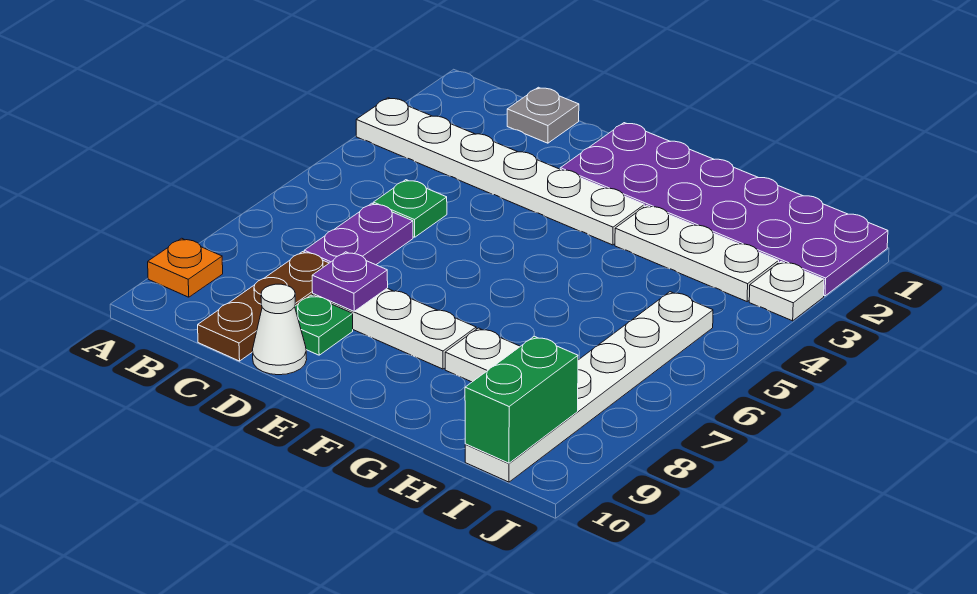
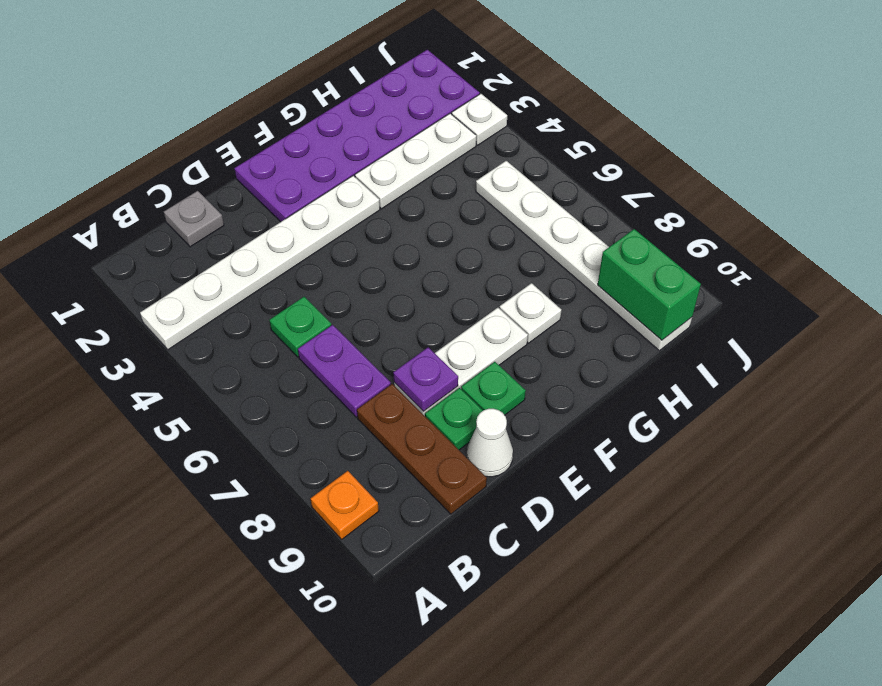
none -> green 1x1 plate [461,362,526,415]

